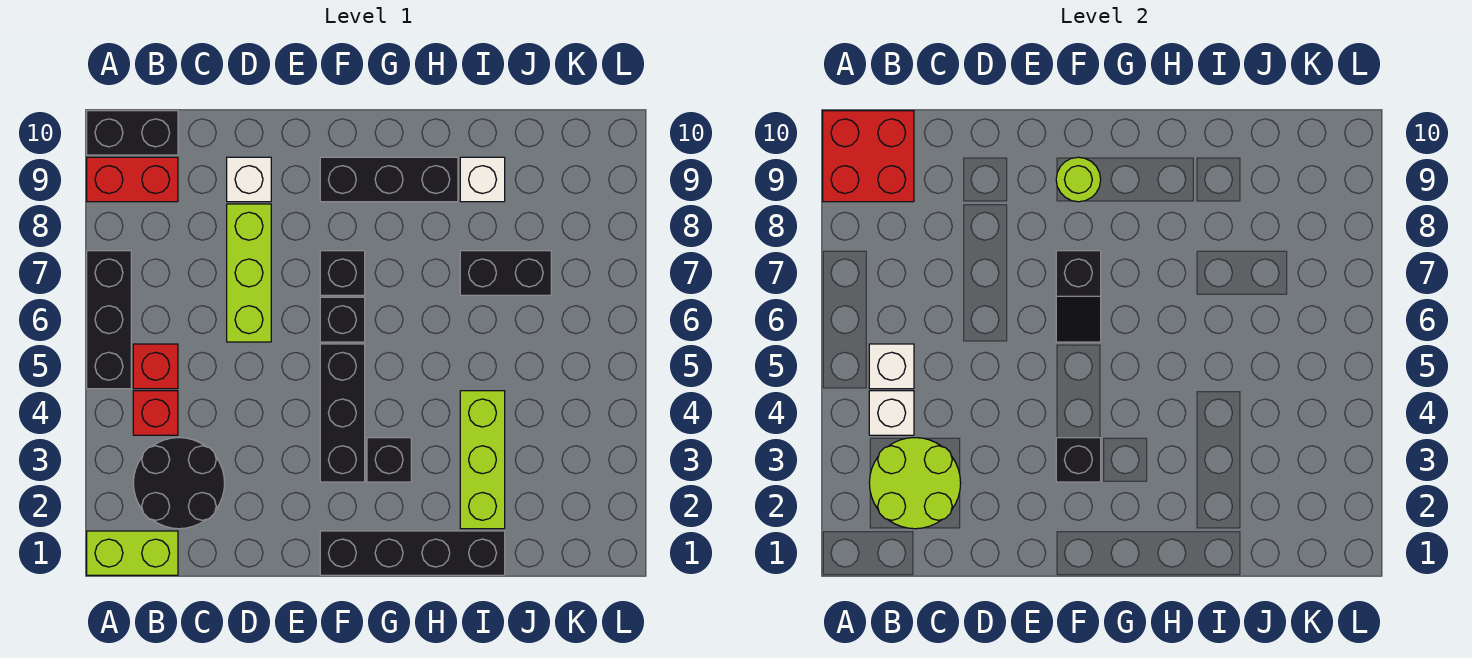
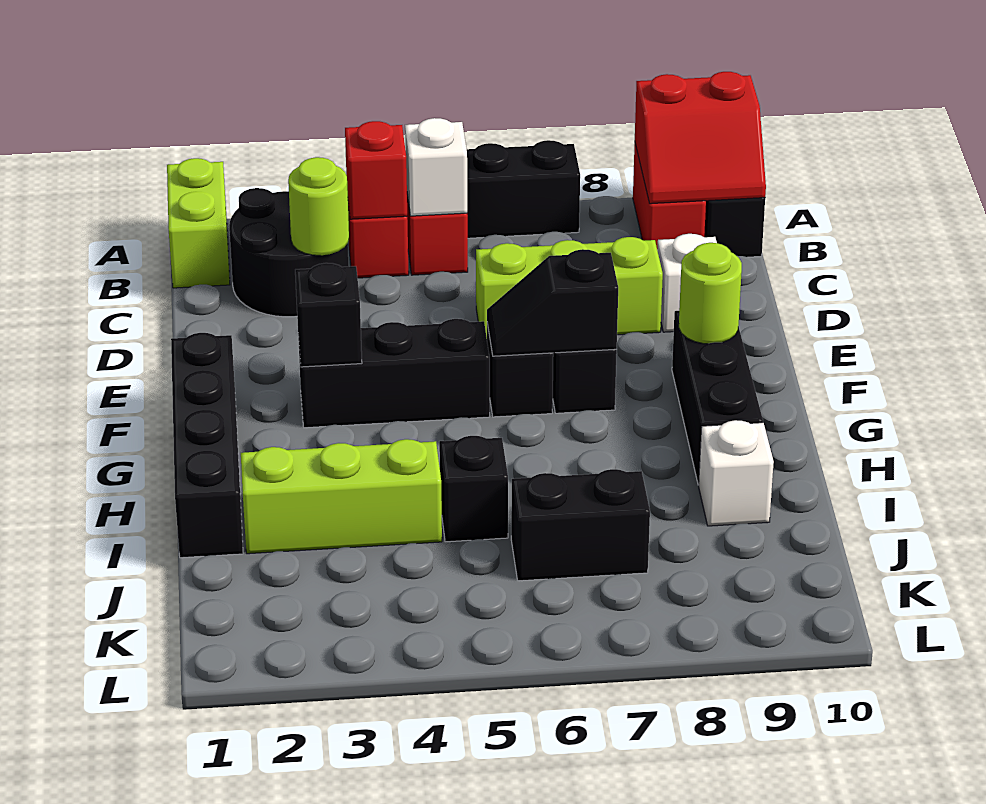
red 2x2 brick [823,111,914,202] -> red 2x2 slope [635,72,766,204]
lime 2x2 round brick [869,438,961,529] -> lime 1x1 round brick [288,157,349,255]
white 1x1 brick [869,391,914,435] -> red 1x1 brick [345,121,407,219]
black 1x1 brick [367,438,411,482] -> black 1x1 brick moved to [439,436,508,542]
black 1x2 brick [460,251,551,295] -> black 1x2 brick turned to [511,469,650,581]

